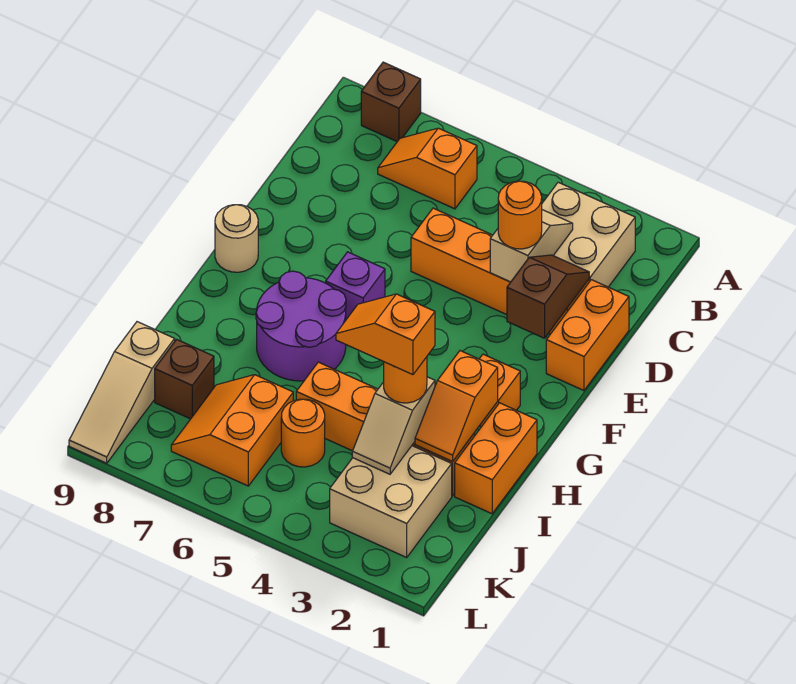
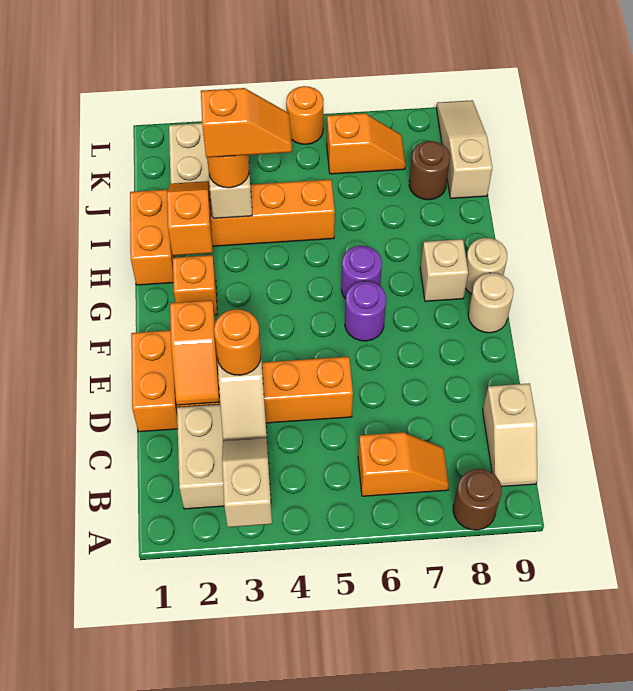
none -> tan 1x2 slope [222,437,272,527]
brown 1x1 brick [361,62,421,141] -> brown 1x1 round brick [453,469,502,530]
none -> tan 1x2 slope [483,383,537,487]
brown 1x2 slope [507,255,589,338] -> orange 1x2 slope [170,300,219,405]
purple 1x1 brick [326,252,385,319] -> purple 1x1 round brick [345,281,386,341]
purple 2x2 round brick [256,271,346,381] -> purple 1x1 round brick [341,246,382,299]
none -> tan 1x1 brick [420,239,468,301]
none -> tan 1x1 round brick [466,238,507,294]
orange 1x1 round brick [281,399,325,467] -> orange 1x1 round brick moved to [286,86,323,144]
orange 2x2 slope [171,375,293,486] -> orange 1x2 slope [327,113,406,174]
brown 1x1 brick [155,339,214,419] -> brown 1x1 round brick [409,141,450,200]

